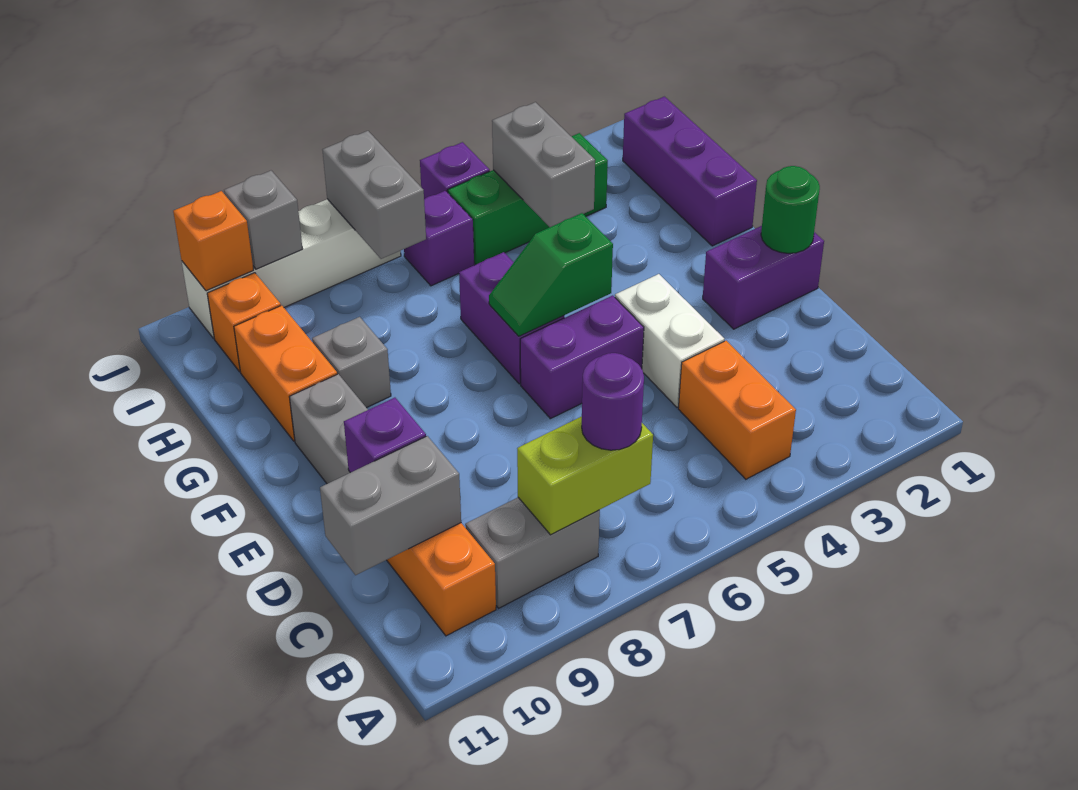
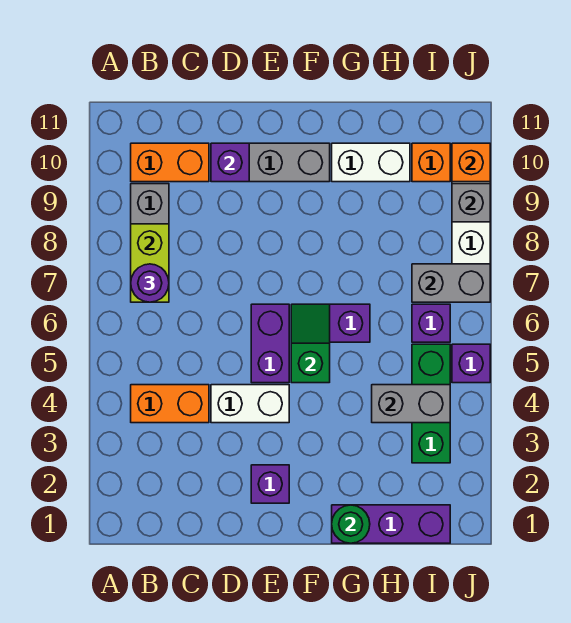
grey 1x2 brick [320,436,461,575] -> none
purple 1x2 brick [703,226,824,329] -> purple 1x1 brick [251,465,289,503]
green 1x1 round brick [761,166,820,253] -> green 1x1 round brick moved to [332,505,370,543]
grey 1x1 brick [312,317,391,408] -> none
orange 1x2 brick [234,305,337,441] -> white 1x2 brick [332,143,410,182]

